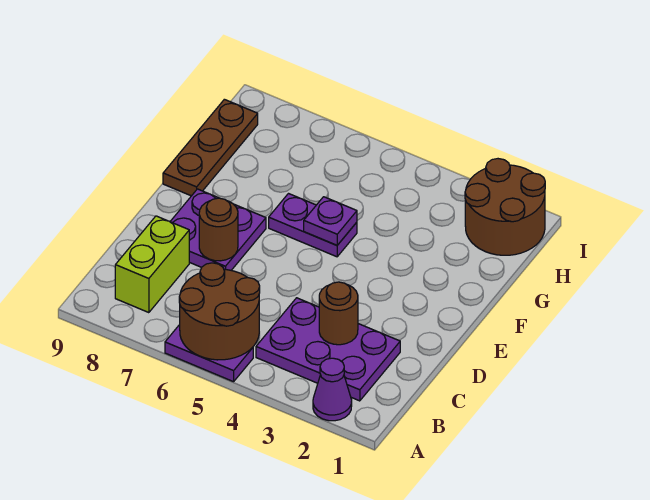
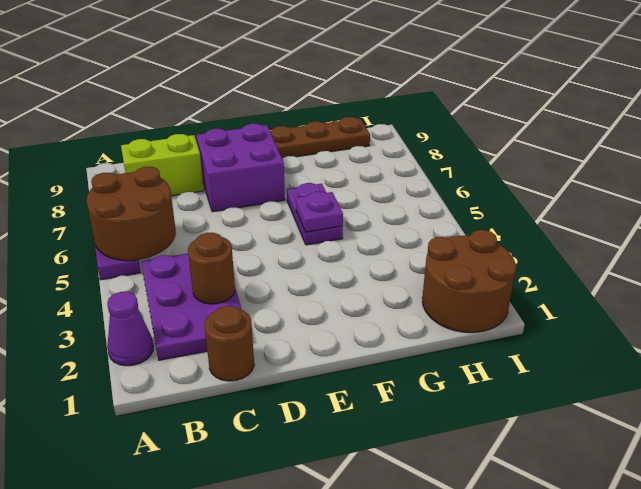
purple 2x2 plate [170,189,266,270] -> purple 2x2 brick [196,124,285,212]
brown 1x1 round brick [199,198,238,261] -> brown 1x1 round brick moved to [205,306,254,381]

